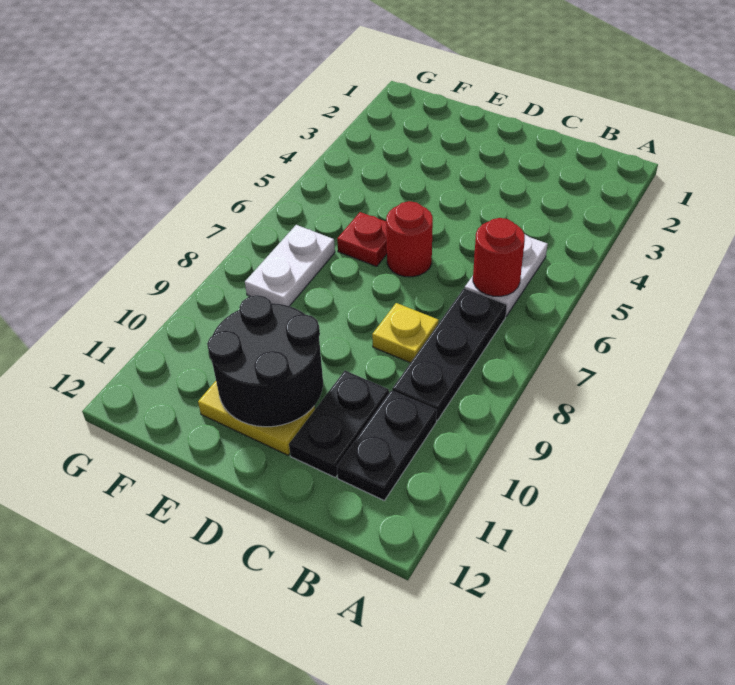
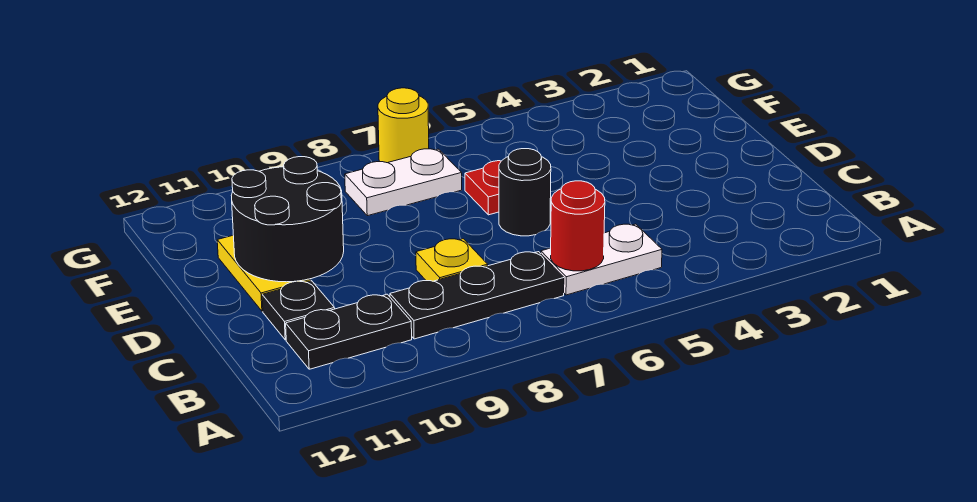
black 1x2 plate [289,371,389,477] -> black 1x1 plate [262,281,335,340]
red 1x1 round brick [386,201,433,277] -> black 1x1 round brick [499,149,551,236]
none -> yellow 1x1 round brick [378,88,429,163]

